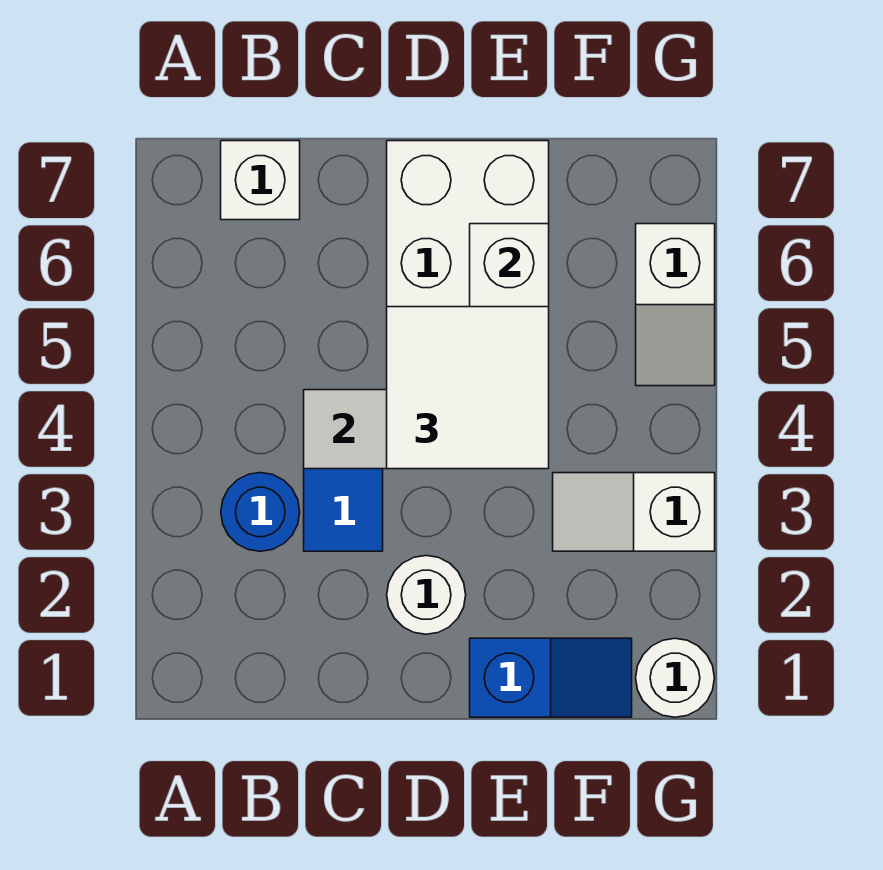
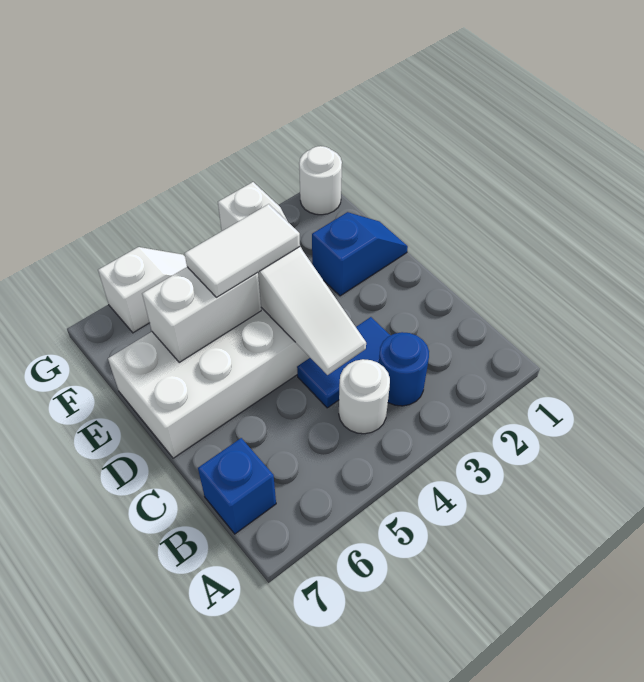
white 1x1 brick [221,141,300,220] -> blue 1x1 brick [198,438,276,534]
white 1x1 round brick [387,556,466,634] -> white 1x1 round brick moved to [339,359,390,434]
white 2x2 tile [387,307,549,469] -> white 1x2 tile [185,204,300,297]
blue 1x2 slope [470,638,632,717] -> blue 1x2 slope turned to [312,212,408,296]

